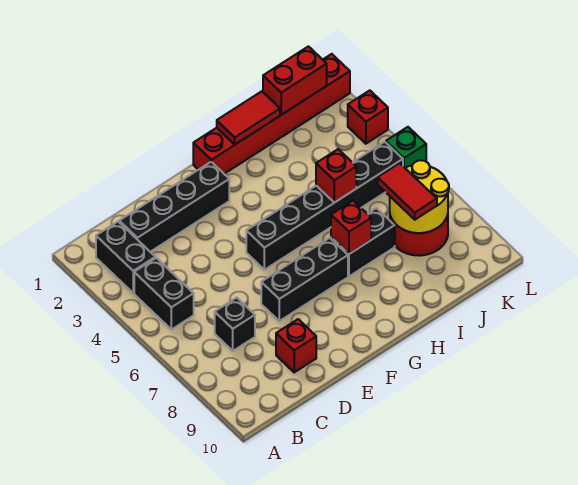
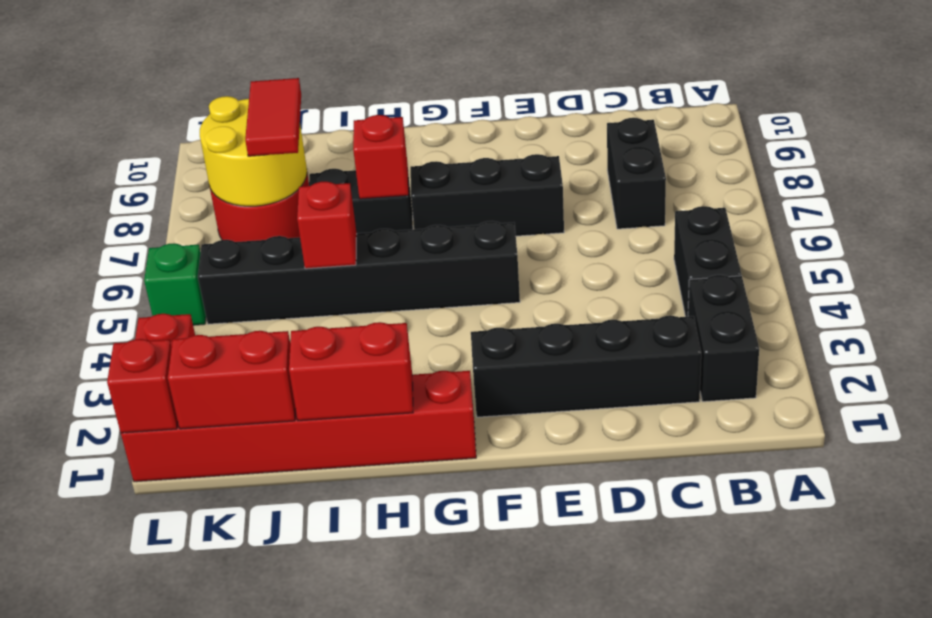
black 1x1 brick [215,298,255,351] -> black 1x2 brick [607,118,666,229]
red 1x1 brick [276,319,316,372] -> red 1x1 brick moved to [107,339,178,433]
red 1x2 tile [217,91,280,144] -> red 1x2 brick [289,322,413,421]

